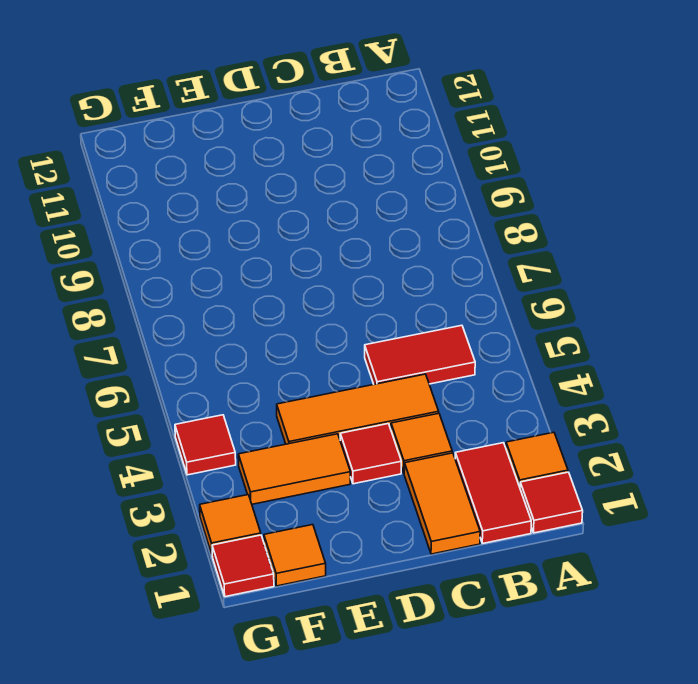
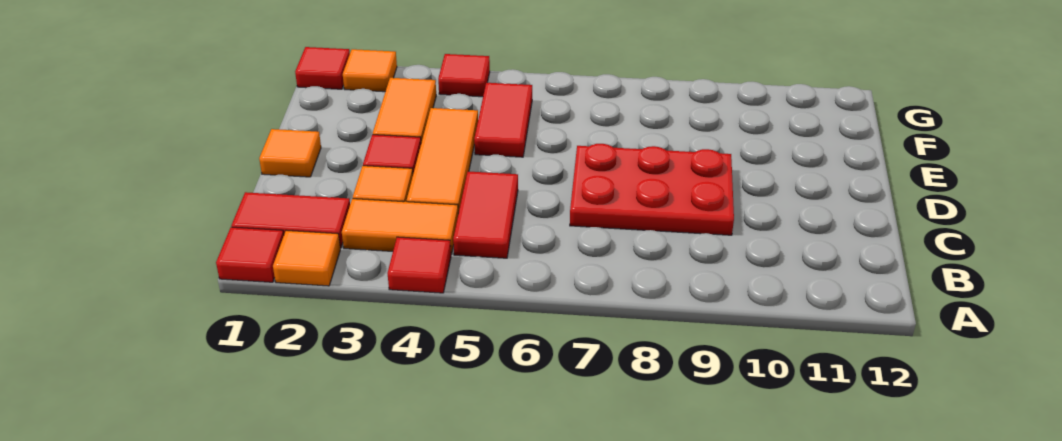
none -> red 1x1 tile [387,237,451,293]
orange 1x2 tile [404,453,480,554] -> orange 1x2 tile moved to [342,199,458,254]
none -> red 2x3 plate [570,144,734,235]
none -> red 1x2 tile [474,83,532,157]
orange 1x1 tile [264,525,326,586] -> orange 1x1 tile moved to [259,129,321,177]

